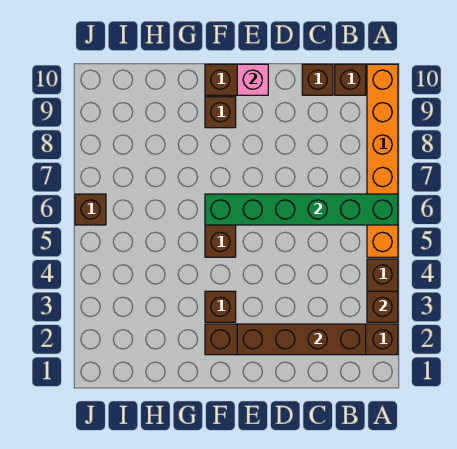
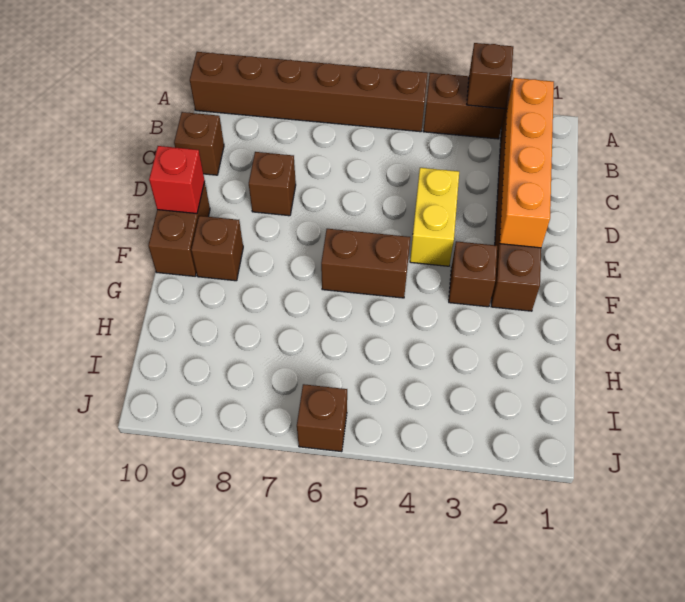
orange 1x6 brick [367,64,398,257] -> brown 1x6 brick [190,52,428,132]
green 1x6 brick [205,194,398,225] -> none
brown 1x4 brick [237,324,366,355] -> orange 1x4 brick [500,78,554,248]
brown 1x1 brick [335,64,366,95] -> brown 1x1 brick moved to [249,152,296,216]
none -> yellow 1x2 brick [410,168,459,266]
pink 1x1 brick [237,64,268,95] -> red 1x1 brick [149,146,205,214]

